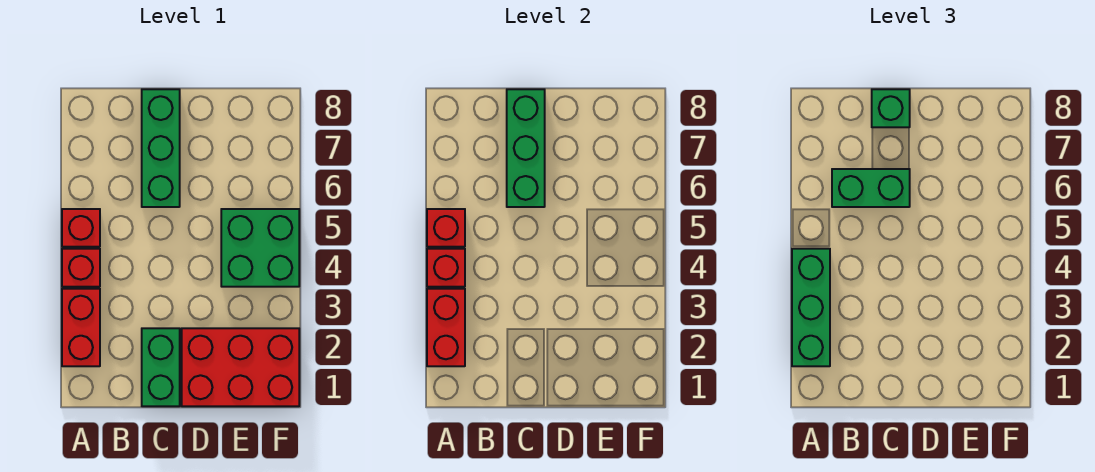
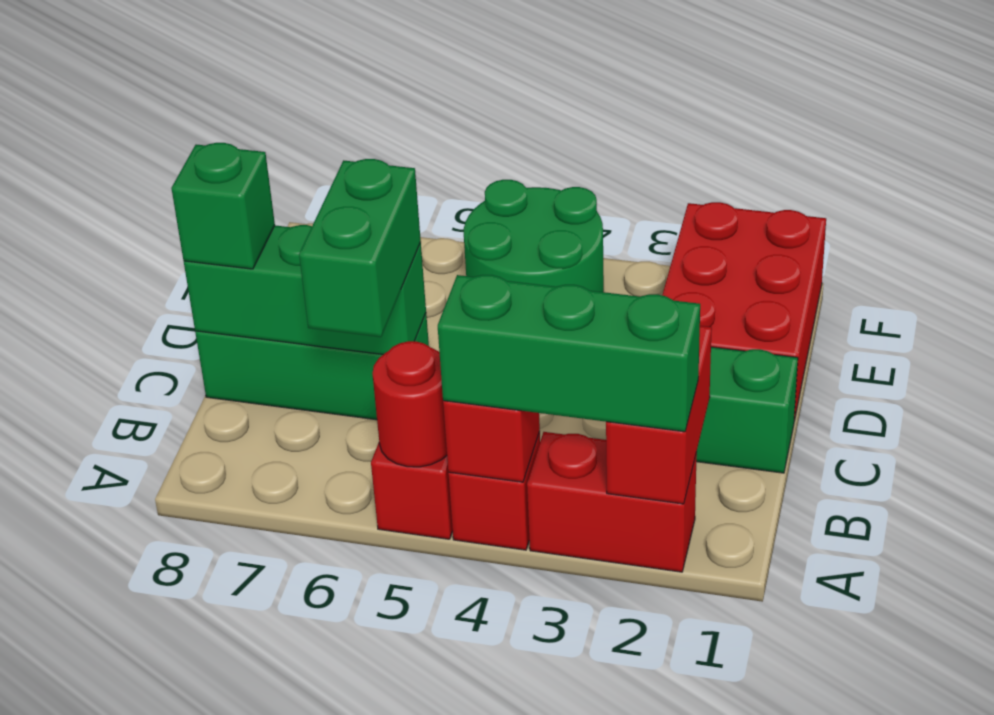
red 1x2 brick [427,289,465,366] -> red 1x2 brick turned to [606,326,712,504]
red 1x1 brick [427,209,465,247] -> red 1x1 round brick [372,341,447,467]
green 2x2 brick [221,209,299,287] -> green 2x2 round brick [464,180,604,292]

